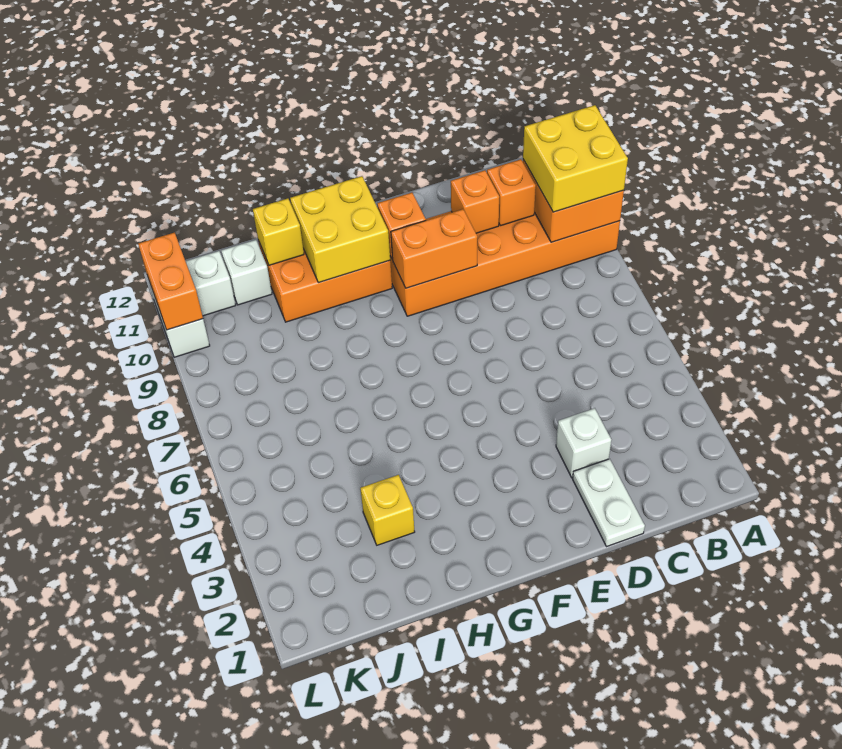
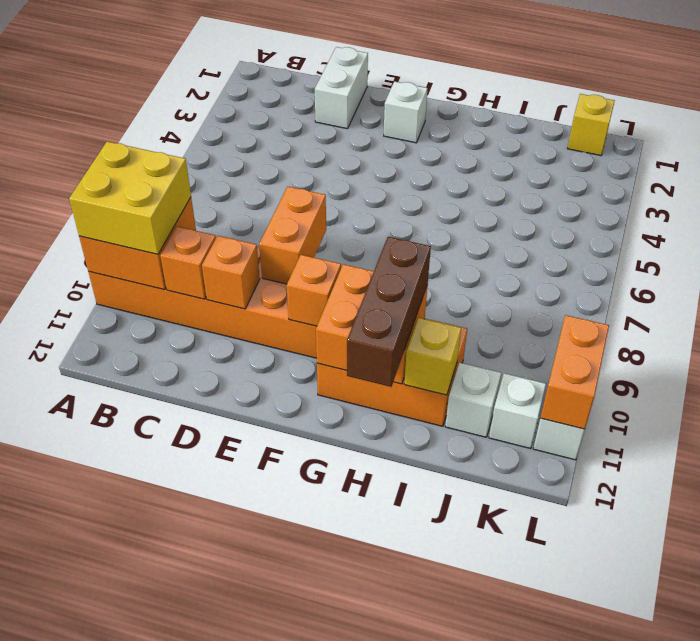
white 1x2 plate [573,459,645,546] -> white 1x2 brick [315,47,368,129]
white 1x1 brick [556,408,611,478] -> white 1x1 brick moved to [384,81,427,143]
orange 1x2 brick [391,209,477,288] -> orange 1x2 brick turned to [259,187,326,284]
yellow 2x2 brick [290,176,390,282] -> orange 2x2 brick [316,264,428,384]
none -> brown 1x3 brick [347,237,431,387]
yellow 1x1 brick [360,475,415,545] -> yellow 1x1 brick moved to [567,94,615,156]

